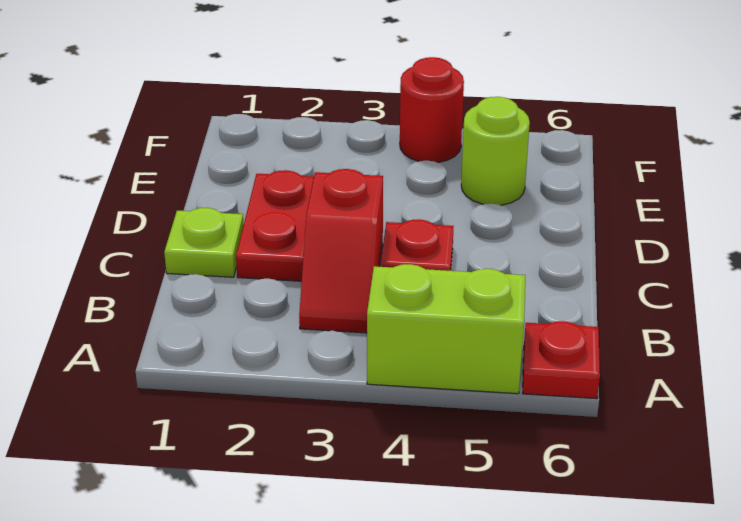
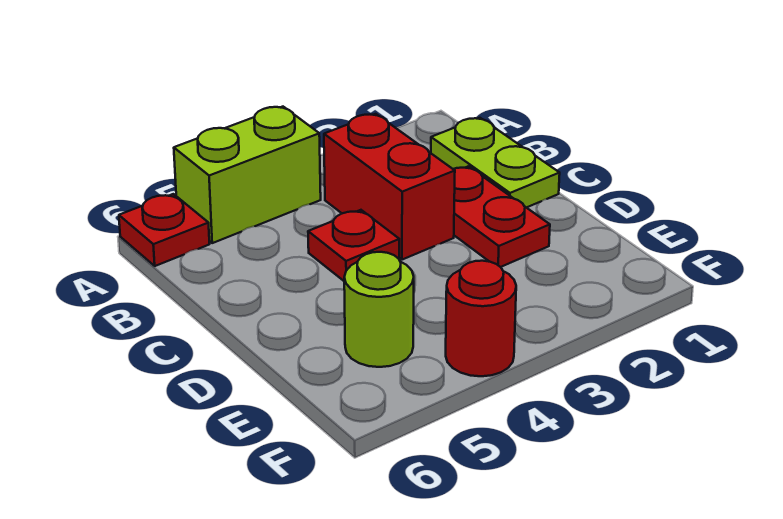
red 1x2 slope [299,169,383,333] -> red 1x2 brick [324,114,455,260]
lime 1x1 plate [164,208,244,277] -> lime 1x2 plate [431,118,560,208]

